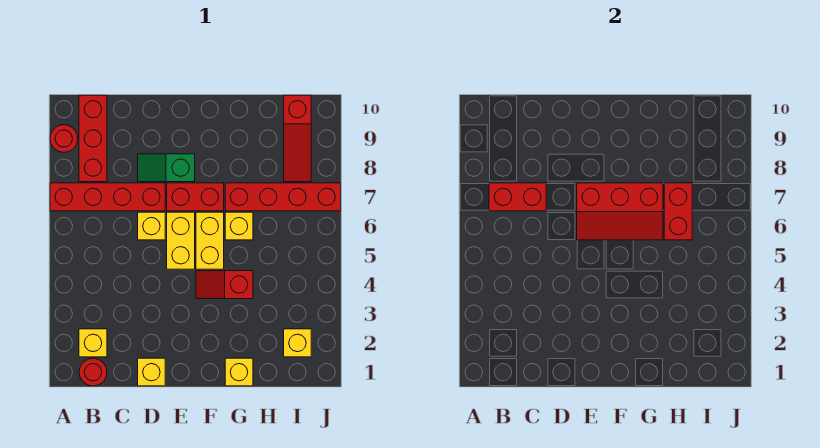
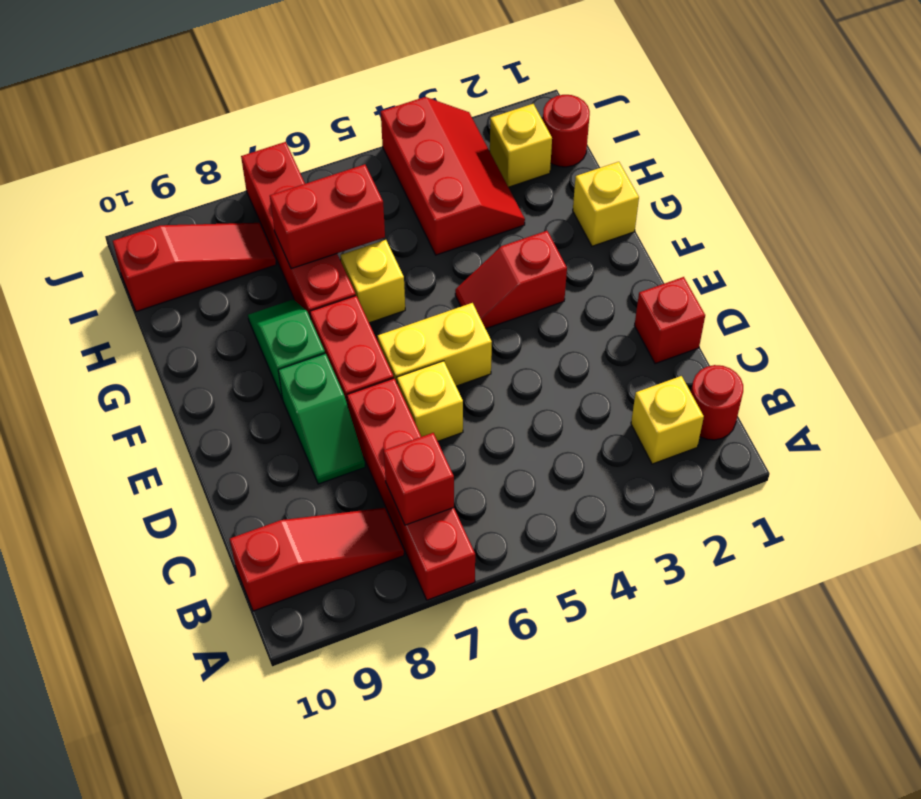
red 1x1 round brick [50,125,78,152] -> red 1x1 round brick moved to [543,95,590,167]
red 1x2 brick [489,183,546,211] -> red 1x1 brick [384,433,454,525]
red 1x3 brick [79,95,107,182] -> red 1x3 slope [230,508,404,611]
yellow 1x1 brick [138,358,165,386] -> red 1x1 brick [635,277,705,364]
red 2x3 slope [577,183,663,240] -> red 2x3 slope moved to [381,97,525,255]
red 1x2 slope [196,271,253,299] -> red 1x2 slope turned to [455,231,567,329]
yellow 1x2 brick [196,212,224,269] -> none
none -> green 1x2 slope [248,299,325,399]

